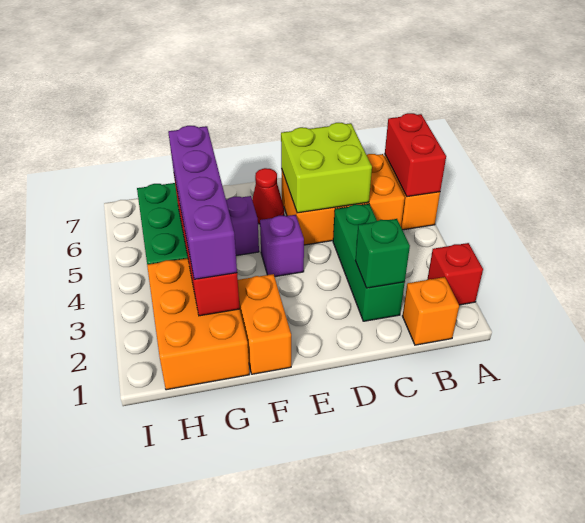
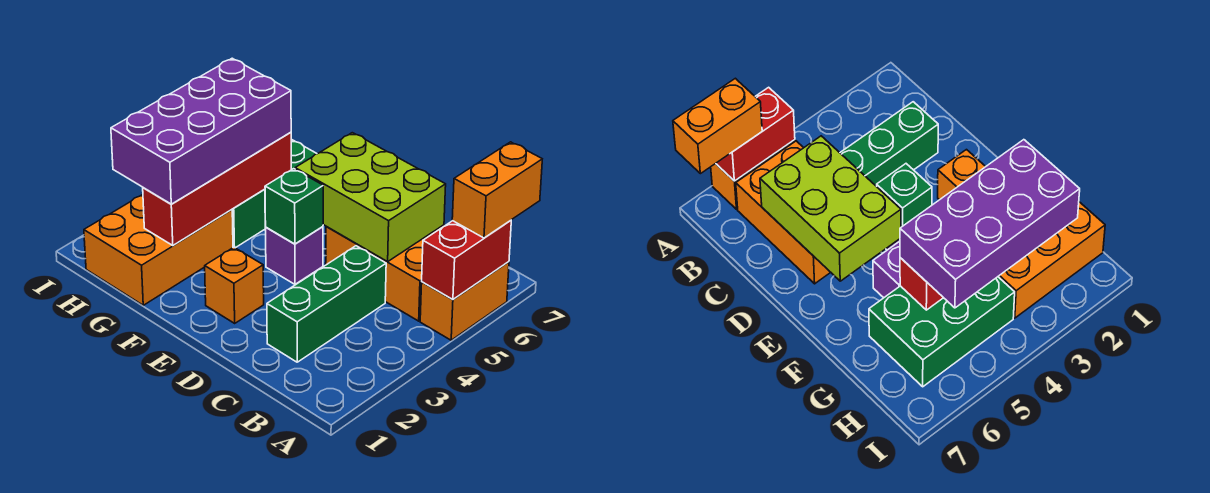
red 1x1 brick [427,243,483,305] -> none
orange 1x1 brick [403,277,459,345] -> orange 1x1 brick moved to [205,247,264,323]
green 1x1 brick [355,219,410,288] -> green 1x1 brick moved to [265,169,323,244]
lime 2x2 brick [281,123,372,213] -> lime 2x3 brick [295,133,446,262]
red 1x1 cone [252,168,284,224] -> none
orange 1x2 brick [238,274,291,374] -> orange 1x2 brick moved to [452,142,542,238]
purple 1x4 brick [168,126,237,279] -> purple 2x4 brick [111,58,291,204]

